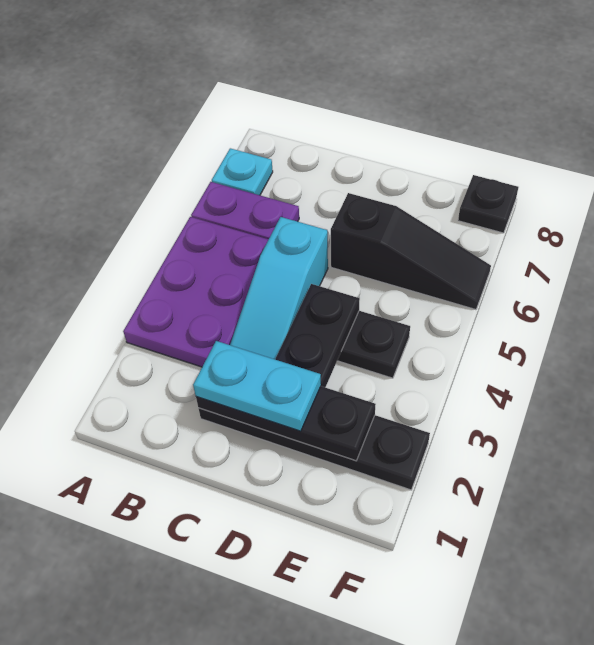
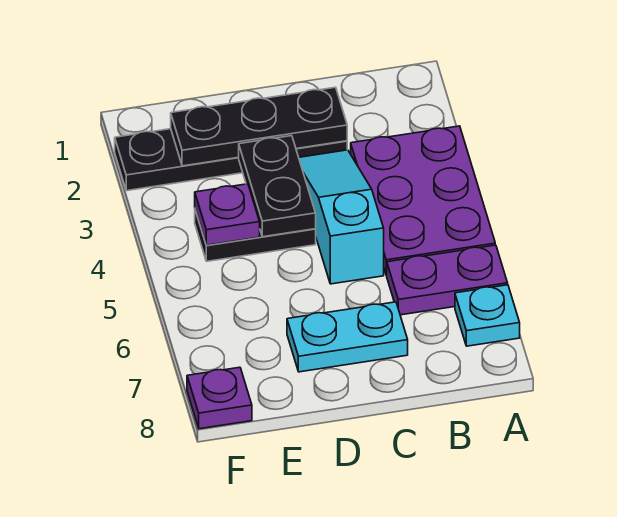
cyan 1x2 plate [193,341,321,431] -> cyan 1x2 plate moved to [287,302,408,372]
black 1x3 slope [331,193,491,310] -> none
none -> purple 1x1 plate [195,184,260,245]
black 1x1 plate [458,175,518,233] -> purple 1x1 plate [187,367,252,429]

